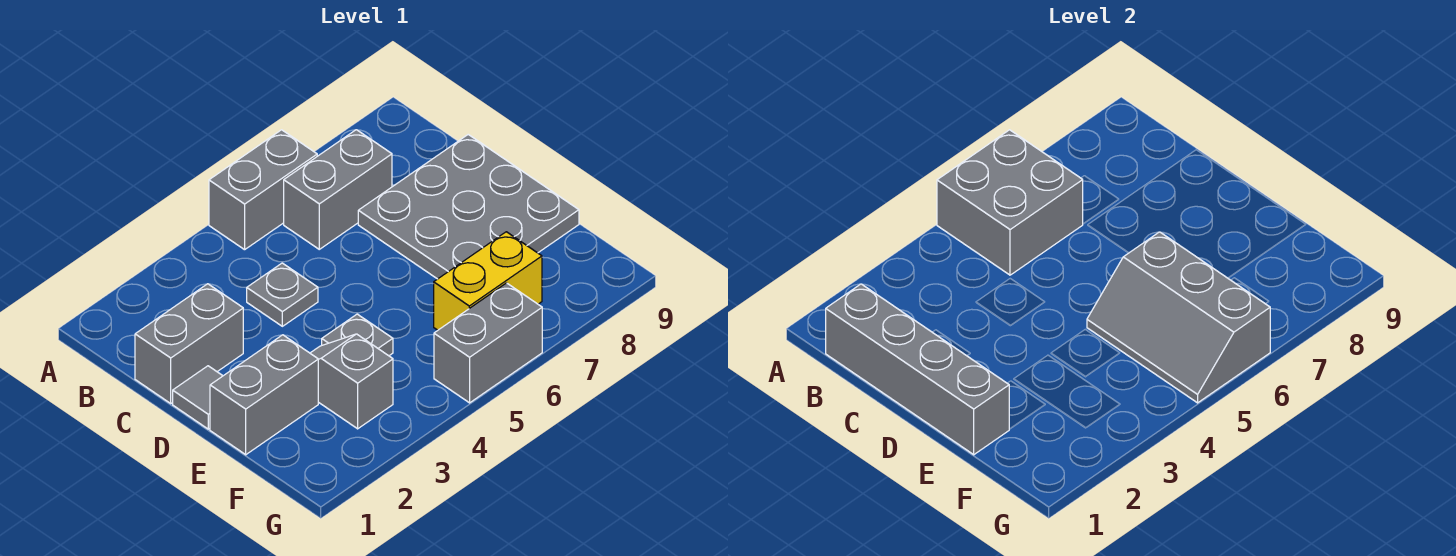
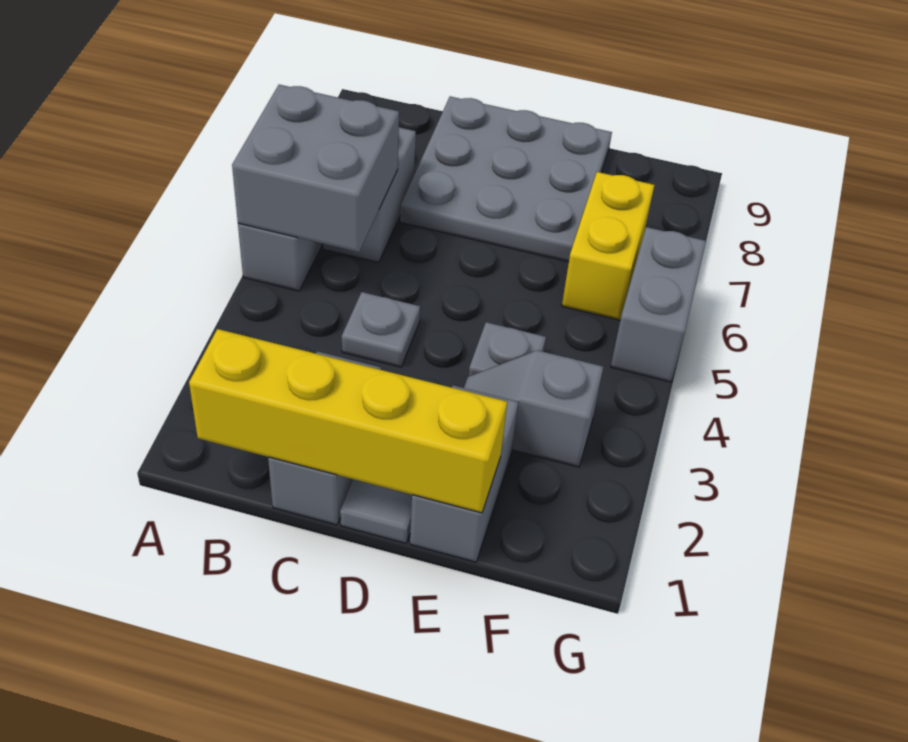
grey 1x4 brick [826,284,1009,455] -> yellow 1x4 brick [189,329,507,513]
grey 2x3 slope [1087,232,1270,403] -> none

